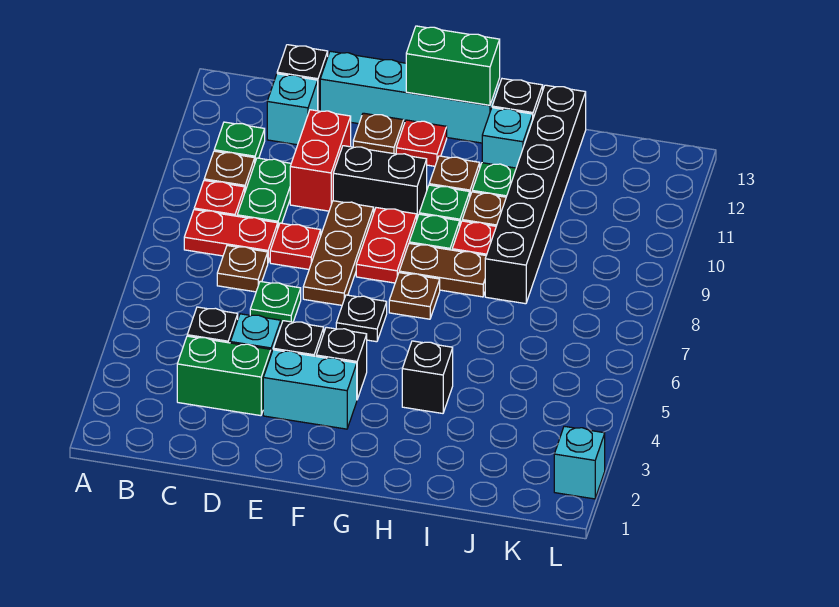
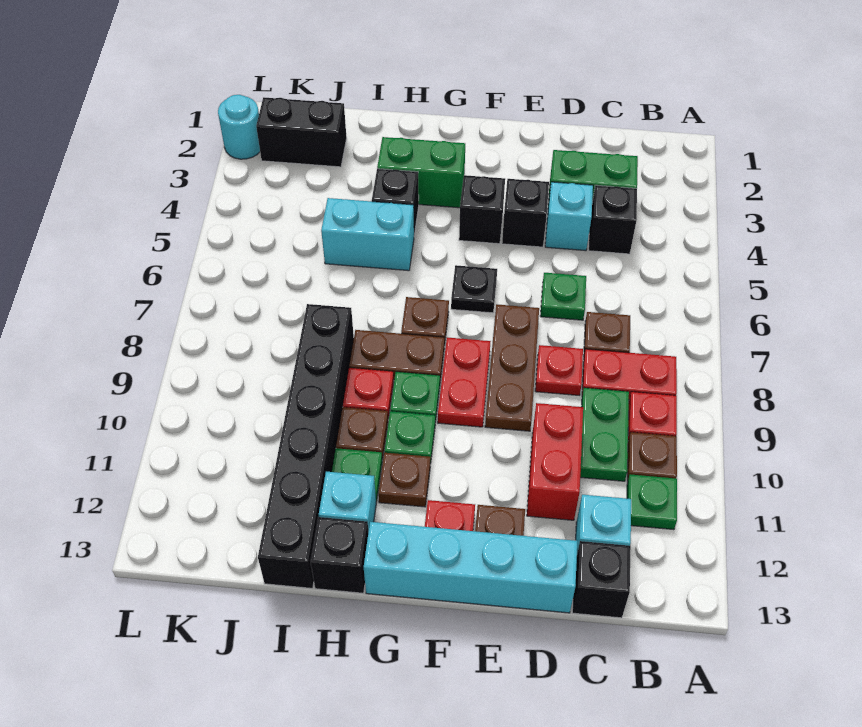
cyan 1x2 brick [263,350,357,429] -> cyan 1x2 brick moved to [321,198,414,271]
black 1x2 brick [333,146,427,218] -> black 1x2 brick moved to [256,97,347,167]
green 1x2 brick [406,26,500,105] -> green 1x2 brick moved to [377,137,465,208]
cyan 1x1 brick [554,426,605,499] -> cyan 1x1 round brick [218,95,260,159]

